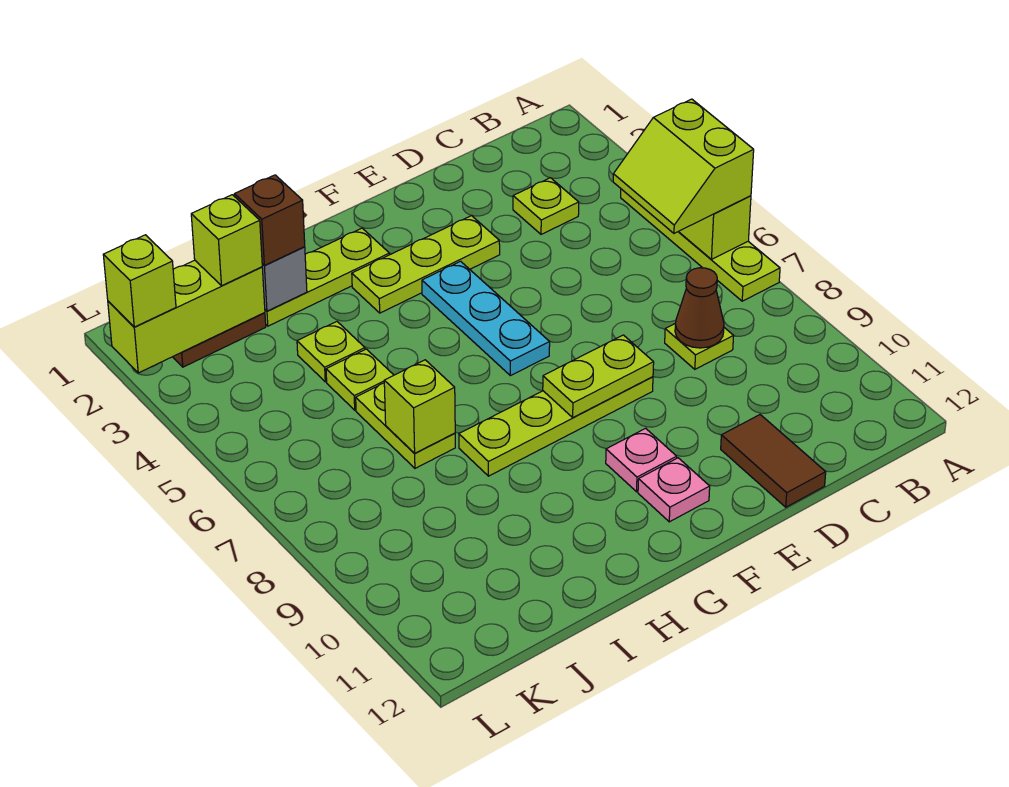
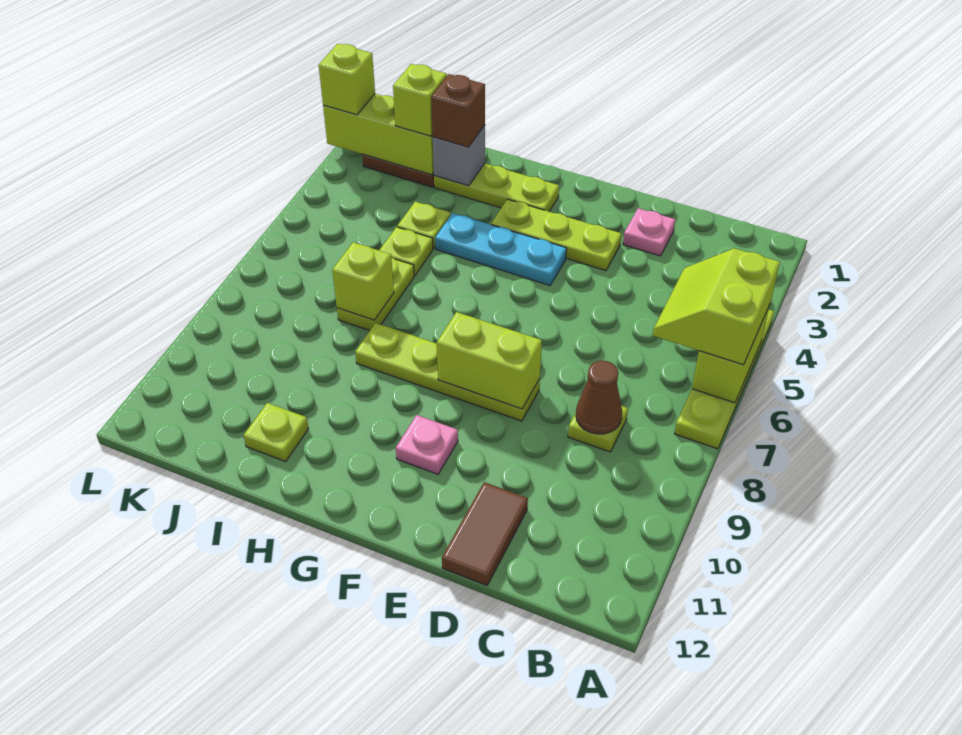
lime 1x1 plate [513,178,579,234] -> lime 1x1 plate moved to [244,403,309,461]
lime 1x2 plate [543,335,654,417] -> lime 1x2 brick [437,312,542,409]
cyan 1x3 plate [422,261,550,376] -> cyan 1x3 plate turned to [435,213,566,285]
pink 1x1 plate [638,458,710,522] -> pink 1x1 plate moved to [623,208,675,256]

